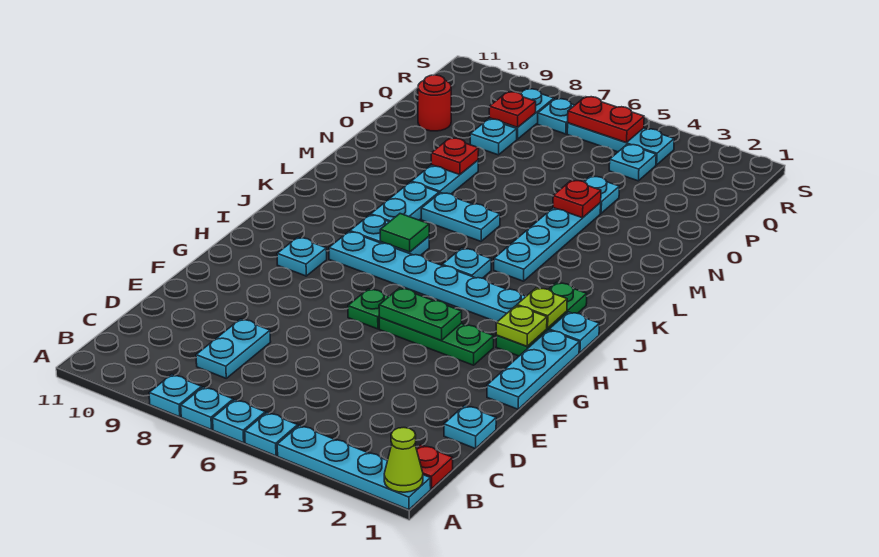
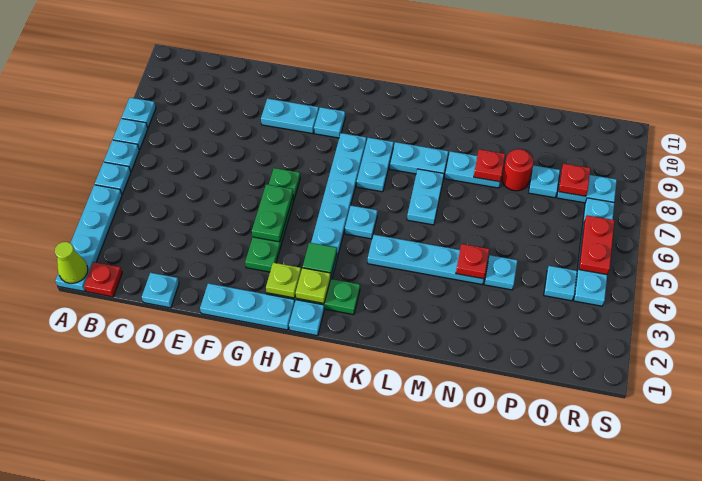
cyan 1x2 plate [196,319,271,378] -> cyan 1x2 plate moved to [261,99,319,134]
green 1x1 tile [380,214,429,252] -> green 1x1 tile moved to [303,243,337,277]
red 1x1 round brick [418,75,451,131] -> red 1x1 round brick moved to [502,149,534,191]

